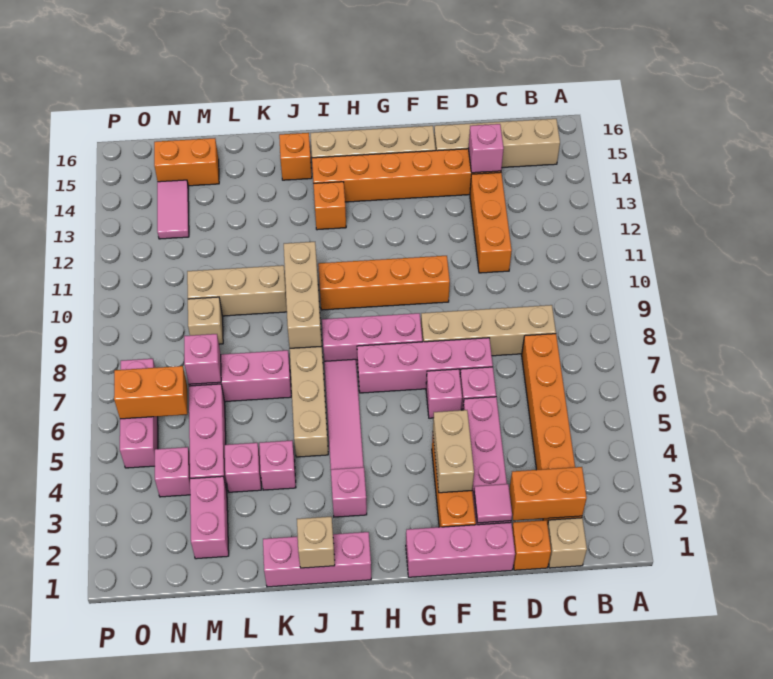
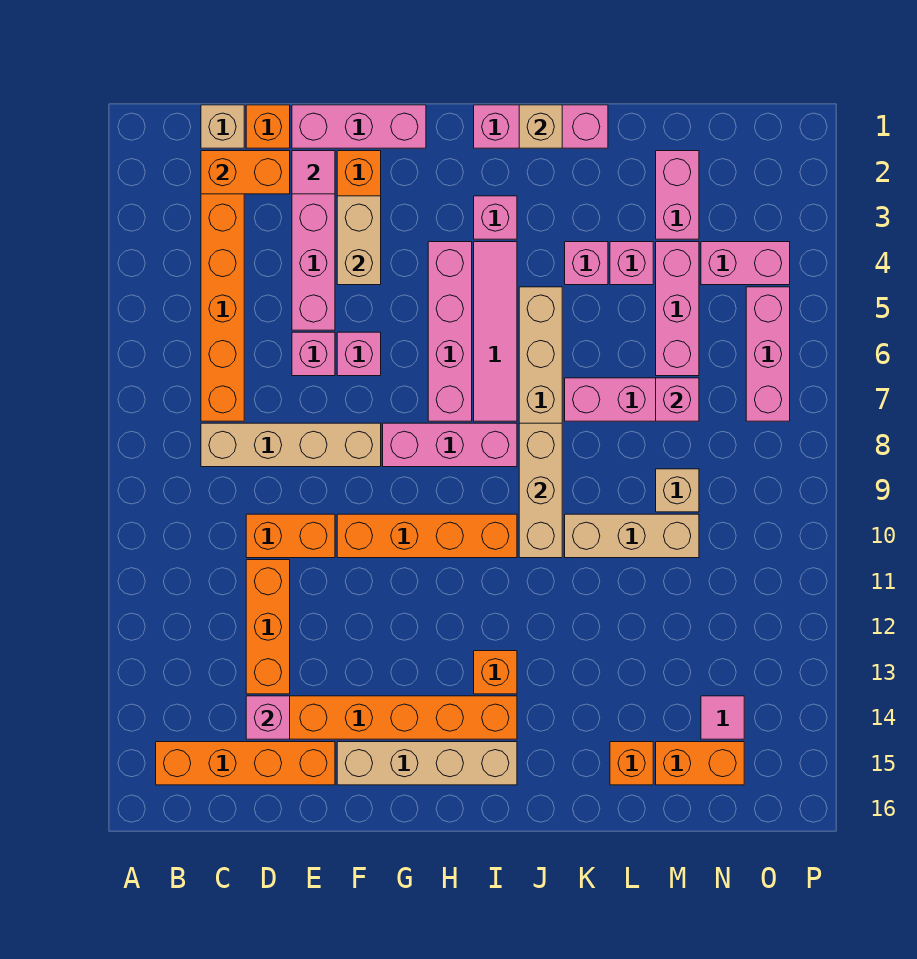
tan 1x4 brick [434,119,560,168] -> orange 1x4 brick [156,742,335,785]
pink 1x4 brick [357,338,493,393] -> pink 1x4 brick turned to [428,242,472,421]
orange 1x1 brick [279,133,312,180] -> orange 1x1 brick moved to [610,742,653,785]
pink 1x1 brick [155,447,190,497] -> pink 1x2 brick [701,242,790,285]
orange 1x2 brick [114,366,187,419] -> orange 1x2 brick moved to [246,514,335,558]
pink 1x2 tile [157,180,189,239] -> pink 1x1 tile [701,696,744,739]

